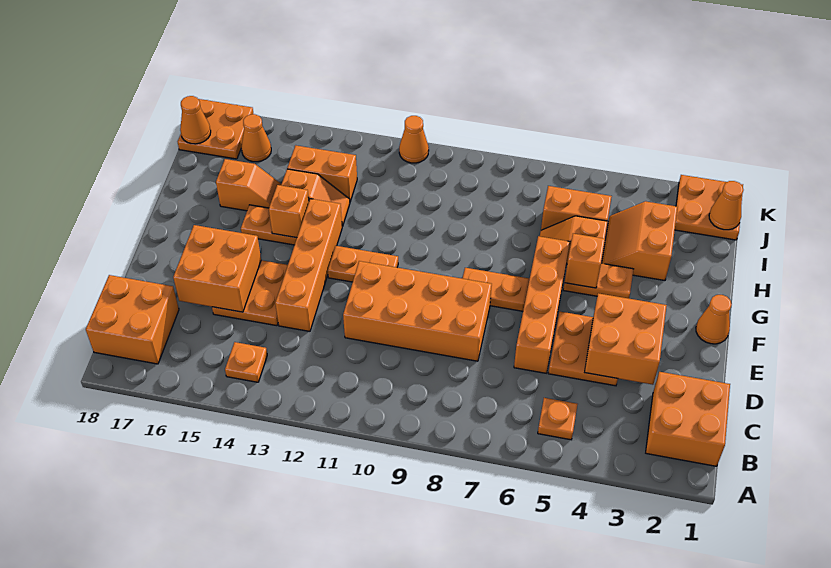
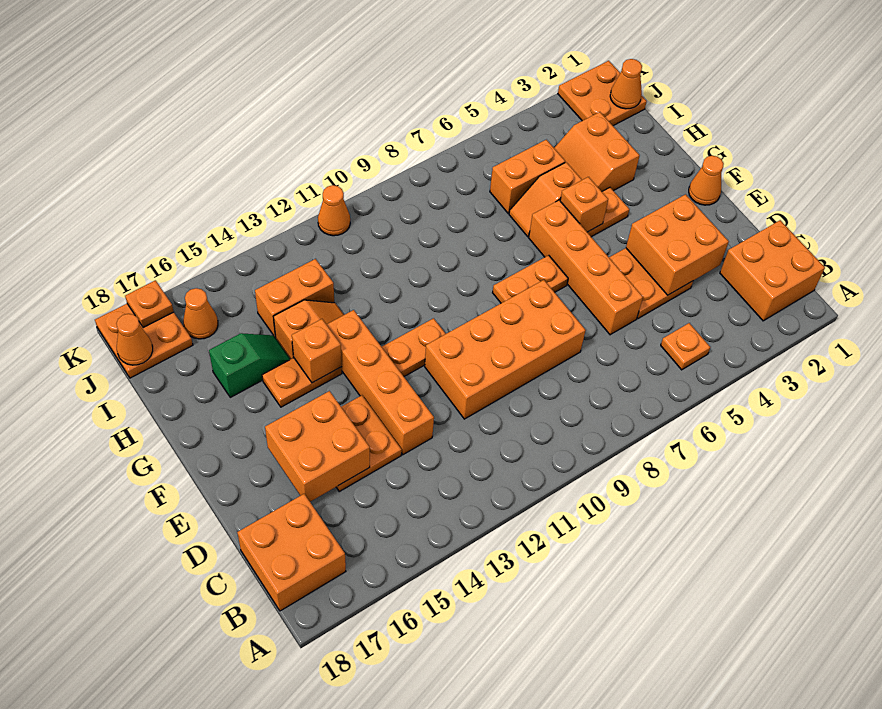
orange 1x1 plate [225,342,267,382] -> orange 1x1 plate moved to [125,280,174,328]
orange 1x2 slope [216,159,281,211] -> green 1x2 slope [209,333,290,397]

